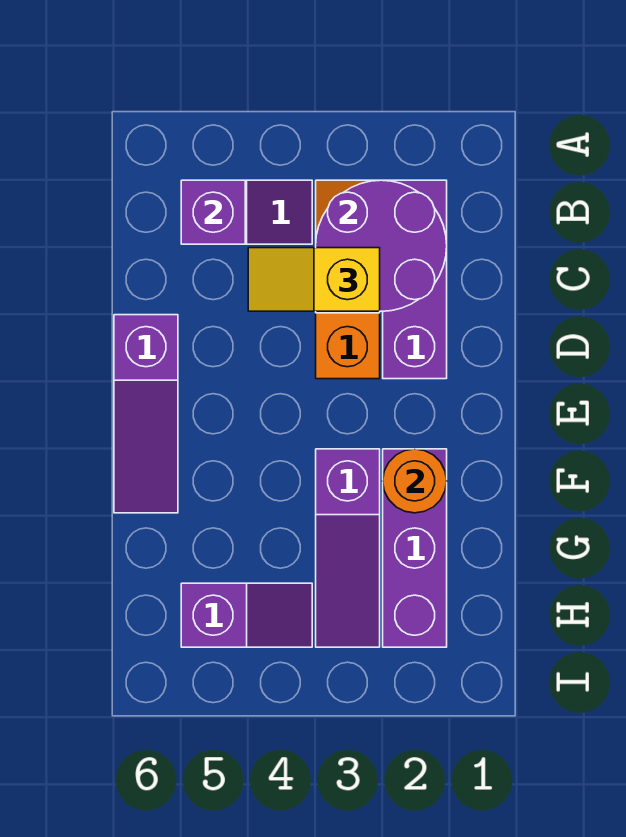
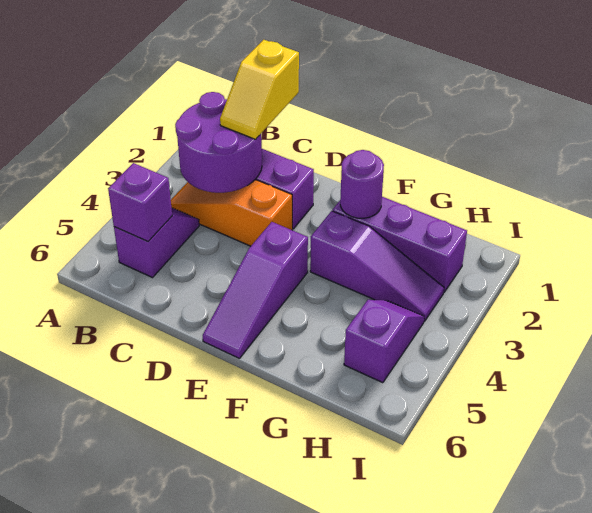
yellow 1x2 slope [248,248,380,311] -> yellow 1x2 slope moved to [220,40,299,140]
purple 1x3 slope [114,315,178,513] -> purple 1x3 slope turned to [203,222,308,359]
orange 1x1 round brick [383,449,447,513] -> purple 1x1 round brick [340,150,384,218]

